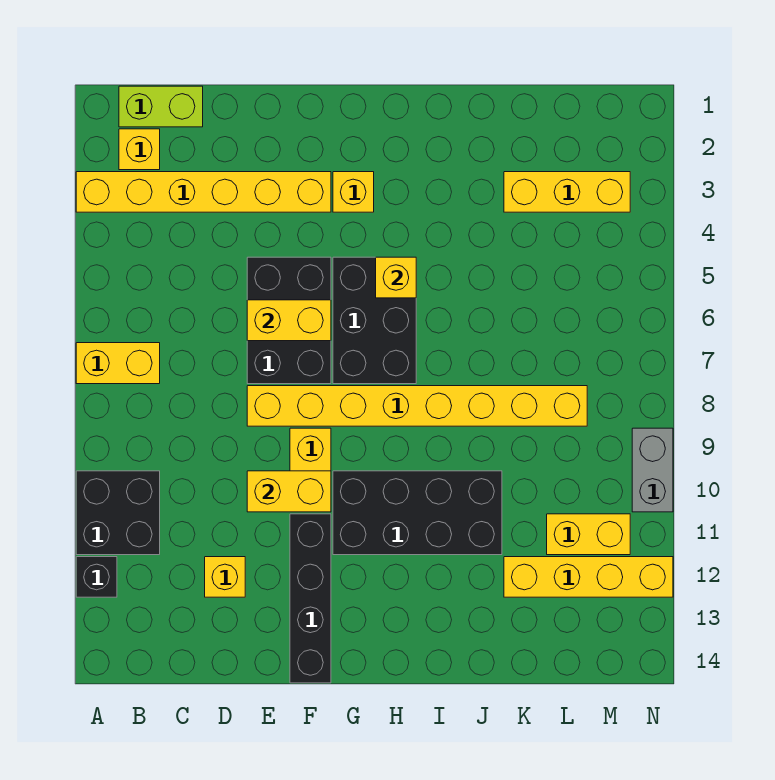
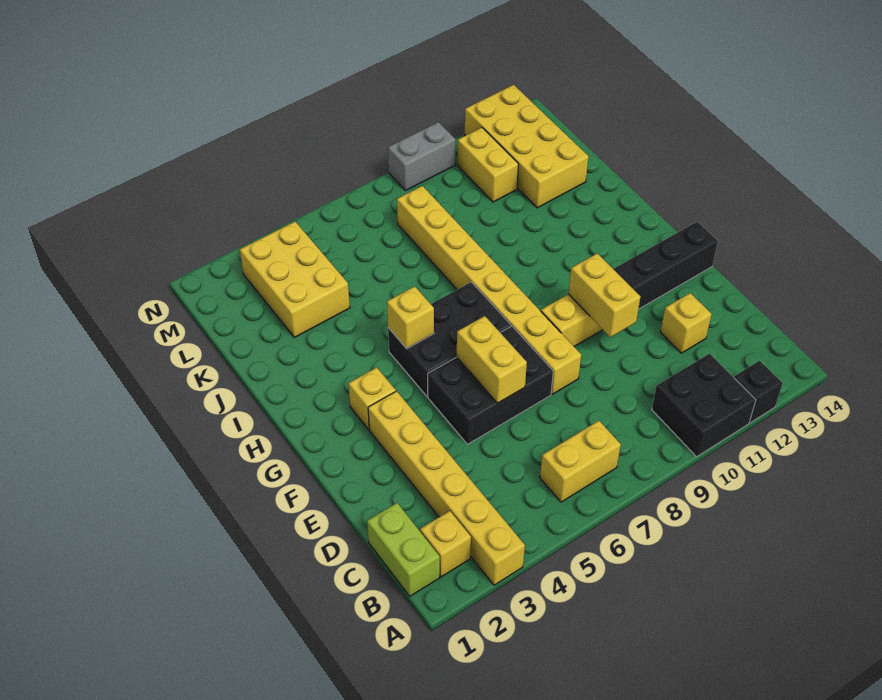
yellow 1x2 brick [76,343,160,384] -> yellow 1x2 brick turned to [540,421,621,502]
black 2x4 brick [333,471,502,555] -> none
yellow 1x3 brick [504,172,630,212] -> yellow 2x3 brick [240,222,350,337]
yellow 1x4 brick [504,557,673,597] -> yellow 2x4 brick [465,85,589,208]

